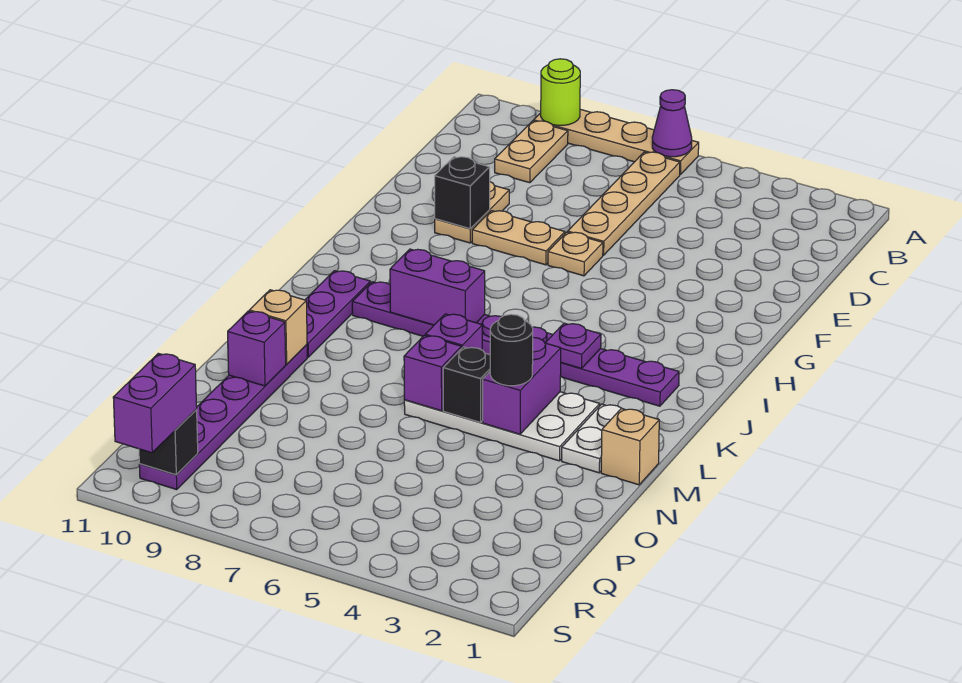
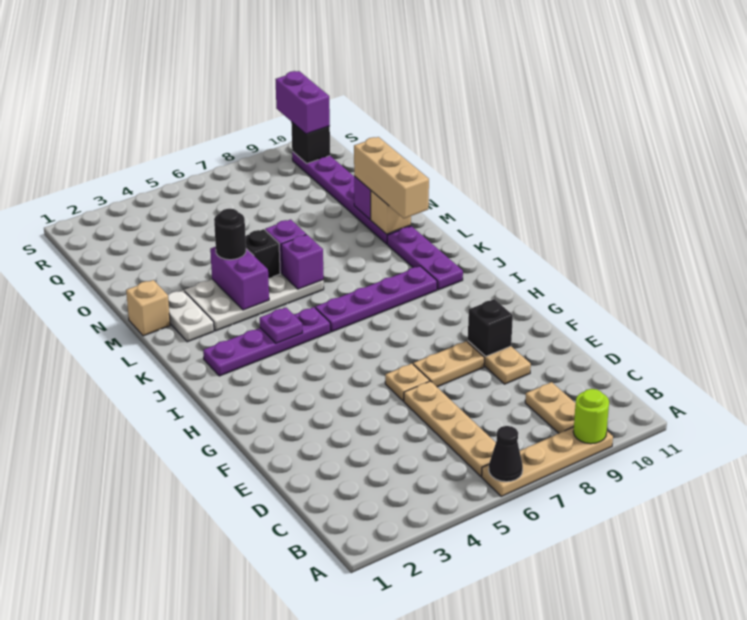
purple 1x1 cone [652,90,692,157] -> black 1x1 cone [489,426,523,482]
purple 1x2 brick [390,249,485,325] -> none
none -> tan 1x3 brick [354,137,429,218]

